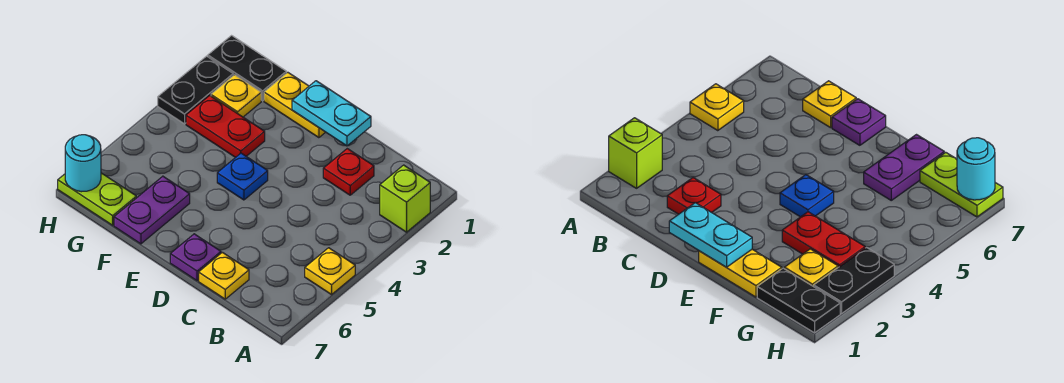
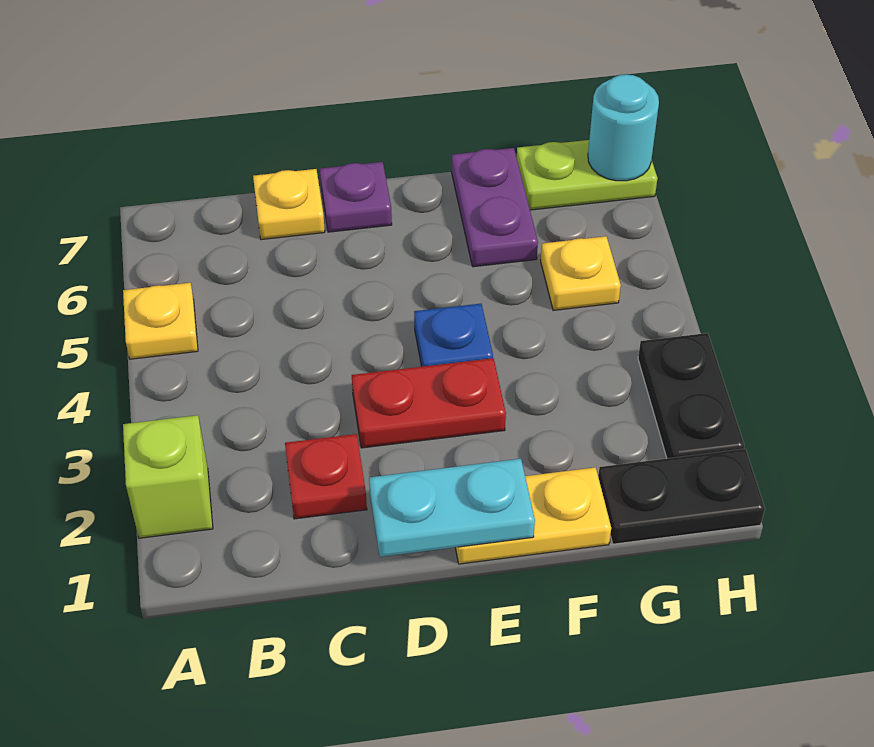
red 1x2 plate [186,95,265,157] -> red 1x2 plate moved to [352,358,506,448]
yellow 1x1 plate [211,75,261,117] -> yellow 1x1 plate moved to [541,236,621,310]

